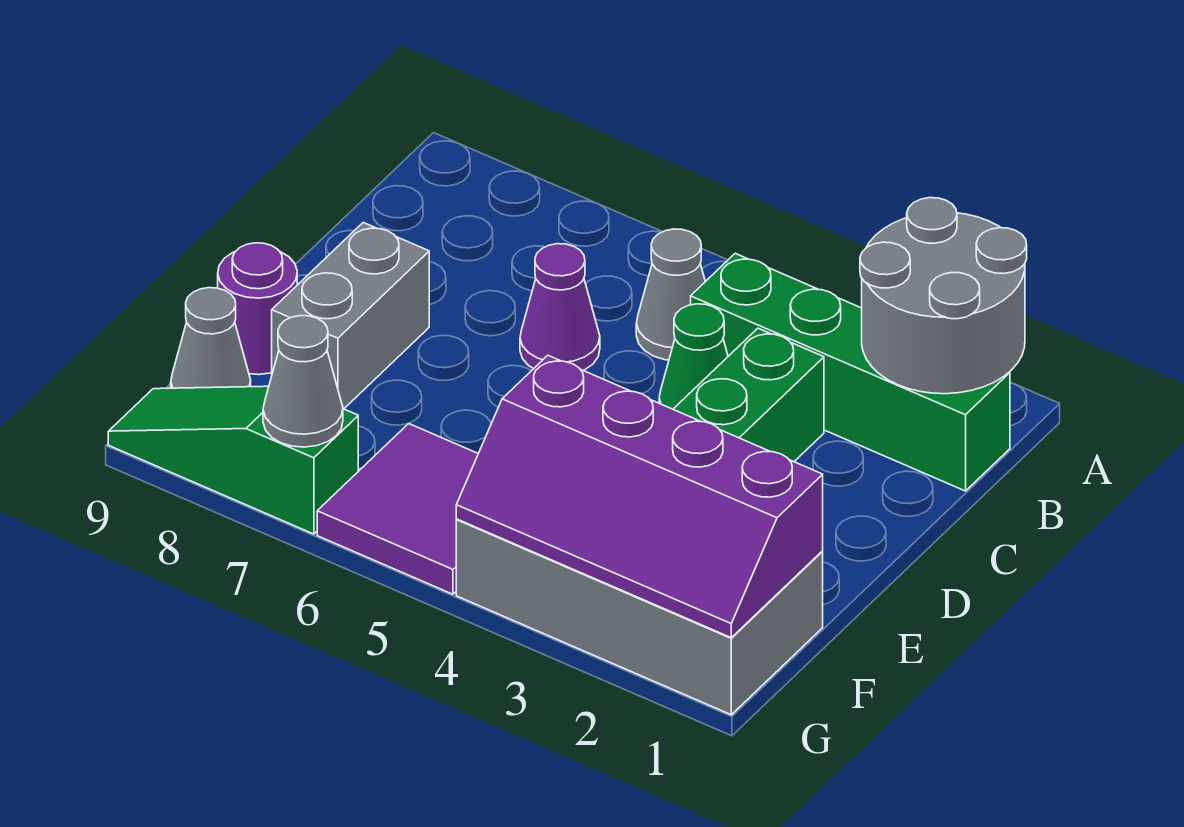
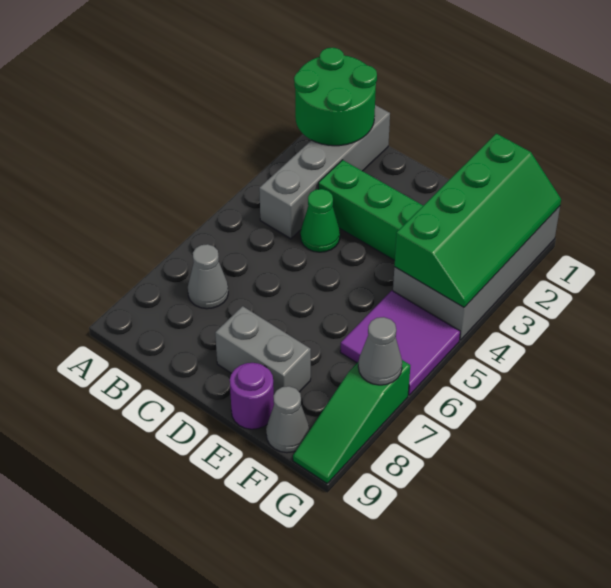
grey 2x2 round brick [860,198,1027,394] -> green 2x2 round brick [294,48,377,146]
green 1x4 brick [691,253,1010,491] -> grey 1x4 brick [259,105,390,239]
grey 1x1 cone [636,229,705,360] -> grey 1x1 cone moved to [188,244,228,309]
purple 1x1 cone [520,244,600,370] -> none
purple 2x4 slope [456,355,823,637] -> green 2x4 slope [394,134,561,307]

